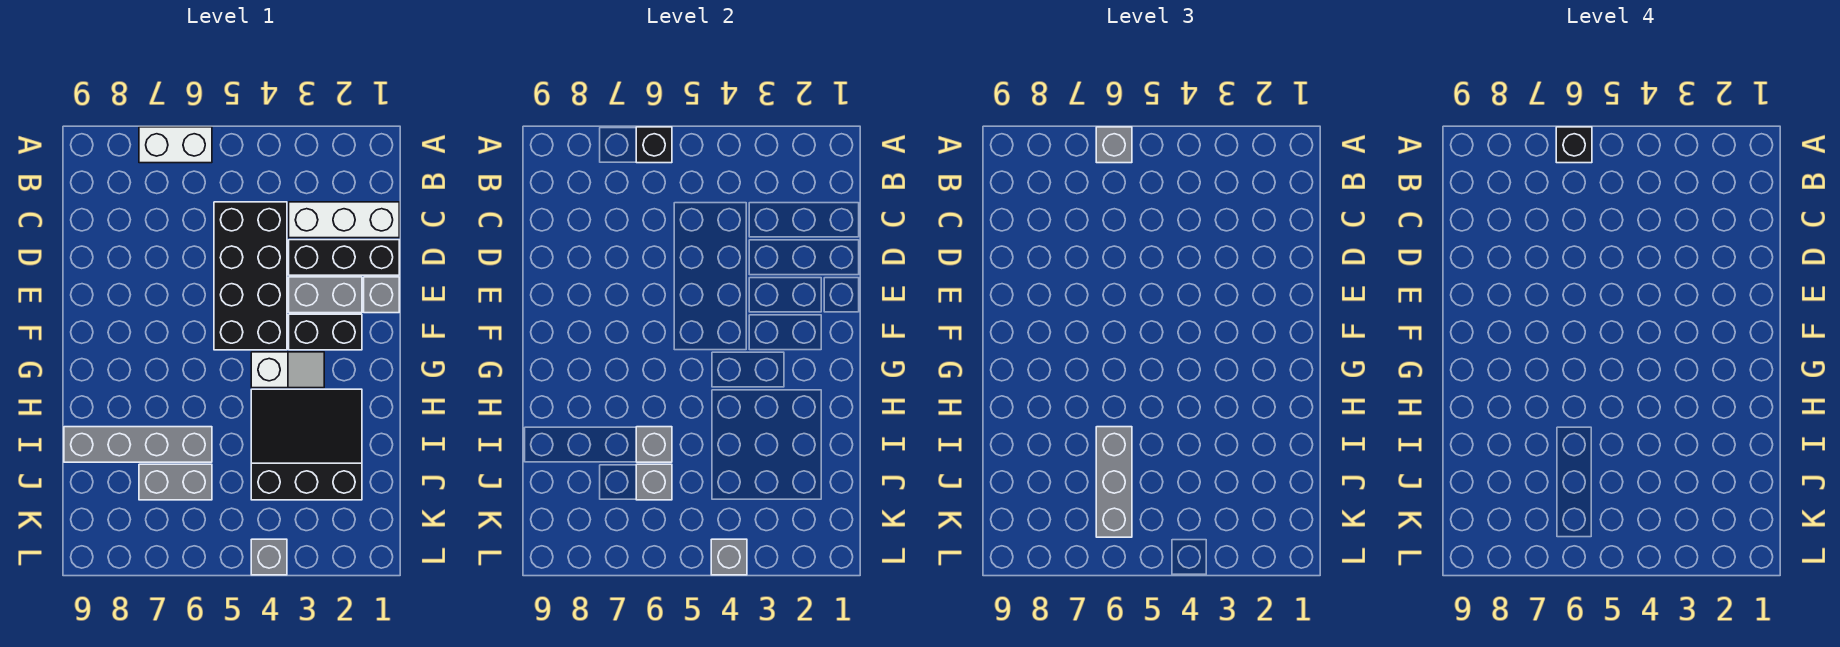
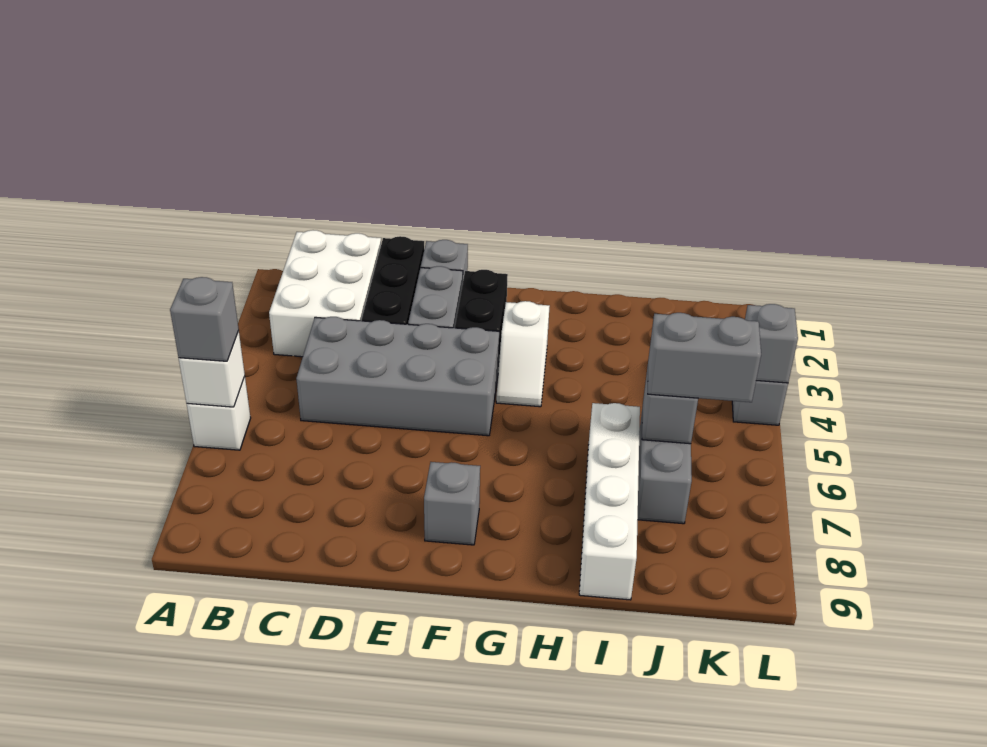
white 1x2 brick [139,127,212,163] -> white 1x1 brick [187,377,251,450]
black 1x1 brick [636,127,672,163] -> white 1x1 brick [179,331,245,407]
black 1x1 brick [1556,127,1592,163] -> none
white 1x3 brick [289,202,399,238] -> white 2x3 brick [269,230,381,357]
black 2x4 brick [214,202,287,350] -> grey 2x4 brick [296,317,499,436]
white 1x2 slope [251,352,324,388] -> white 1x2 slope turned to [496,301,550,407]
black 3x3 slope [251,389,362,500] -> none
grey 1x4 brick [64,427,212,462] -> white 1x4 brick [579,403,640,600]
grey 1x1 brick [636,427,672,462] -> grey 1x1 brick moved to [424,462,480,545]
grey 1x3 brick [1096,427,1132,537] -> grey 1x2 brick [648,313,761,402]

